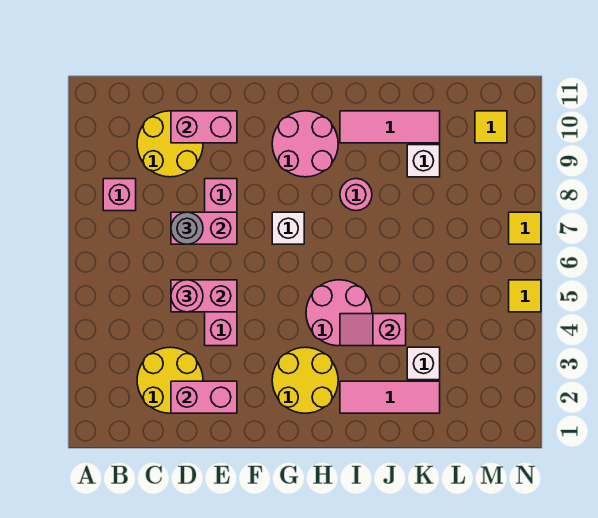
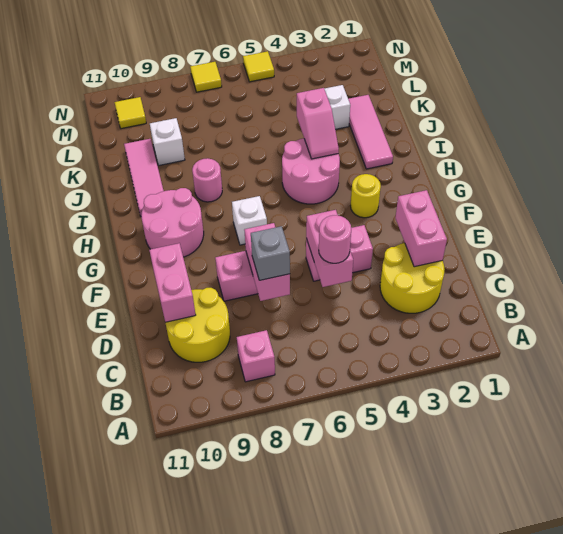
grey 1x1 round brick [171,212,203,244] -> grey 1x1 brick [251,226,290,280]
yellow 2x2 round brick [272,347,338,413] -> yellow 1x1 round brick [350,174,381,218]

